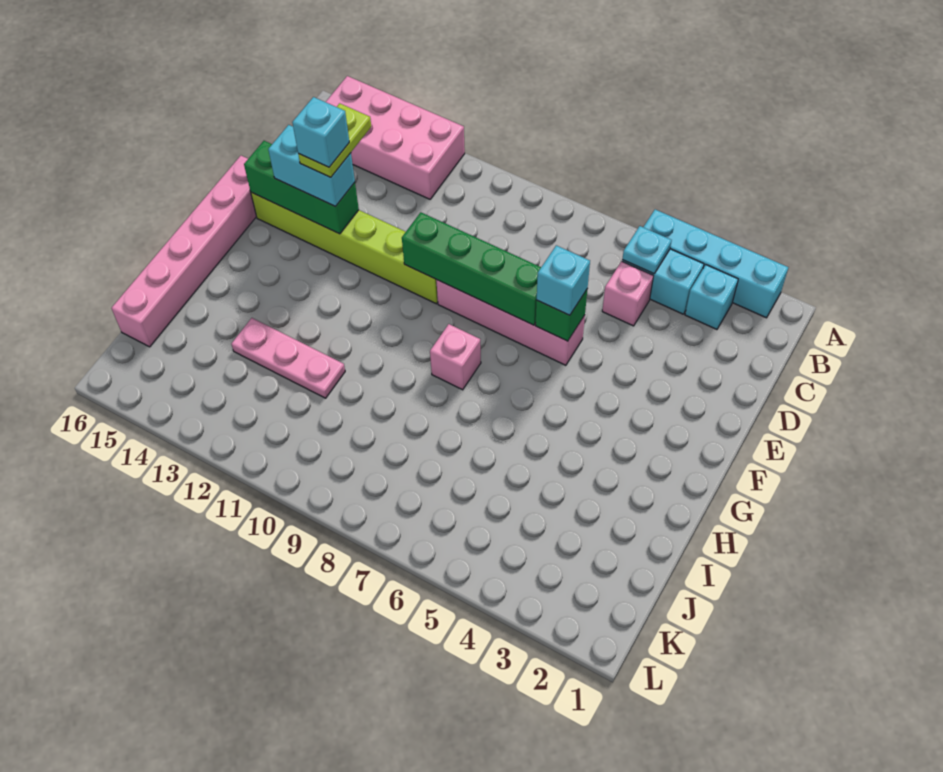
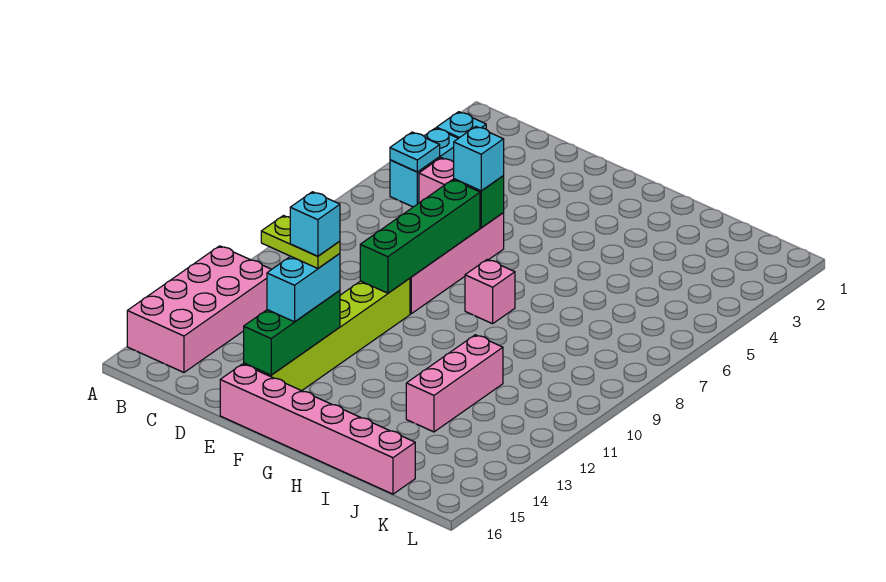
cyan 1x4 brick [643,209,788,318] -> none
pink 1x3 plate [231,318,345,398] -> pink 1x3 brick [406,335,503,432]

